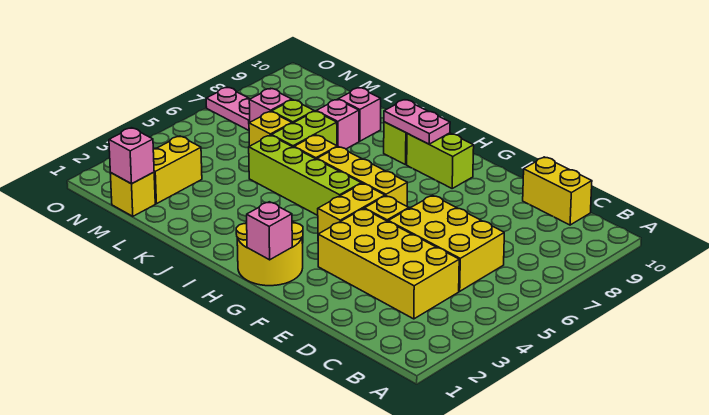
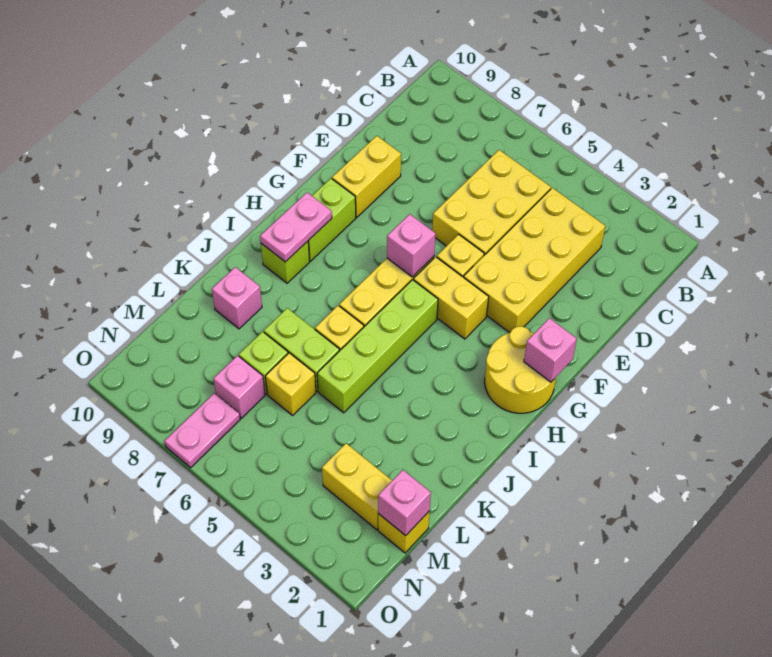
yellow 1x2 brick [523,157,592,225] -> yellow 1x2 brick moved to [332,136,401,217]
pink 1x1 brick [316,99,359,149] -> pink 1x1 brick moved to [387,214,436,277]

